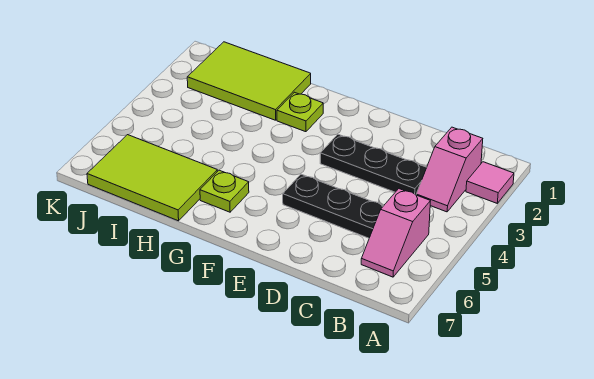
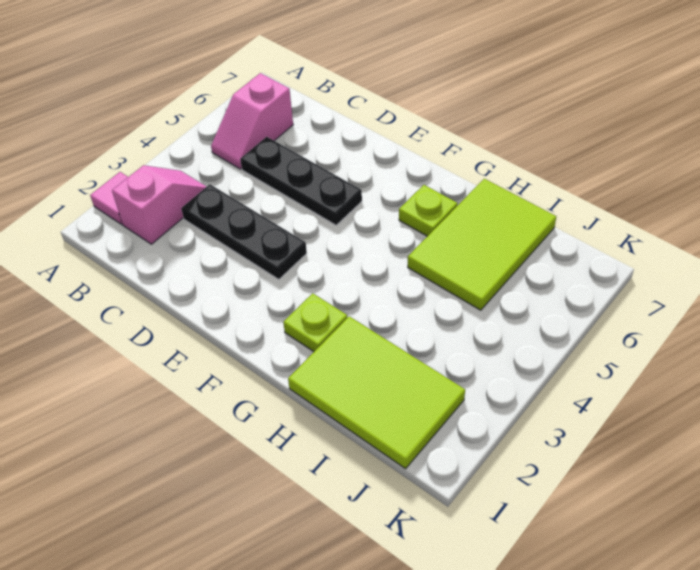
pink 1x2 slope [361,189,430,277] -> pink 1x2 slope turned to [211,73,293,169]
lime 2x3 tile [87,135,217,221] -> lime 2x3 tile turned to [408,179,556,310]

